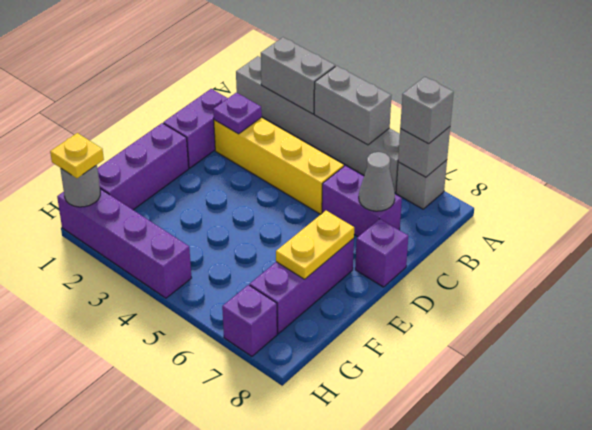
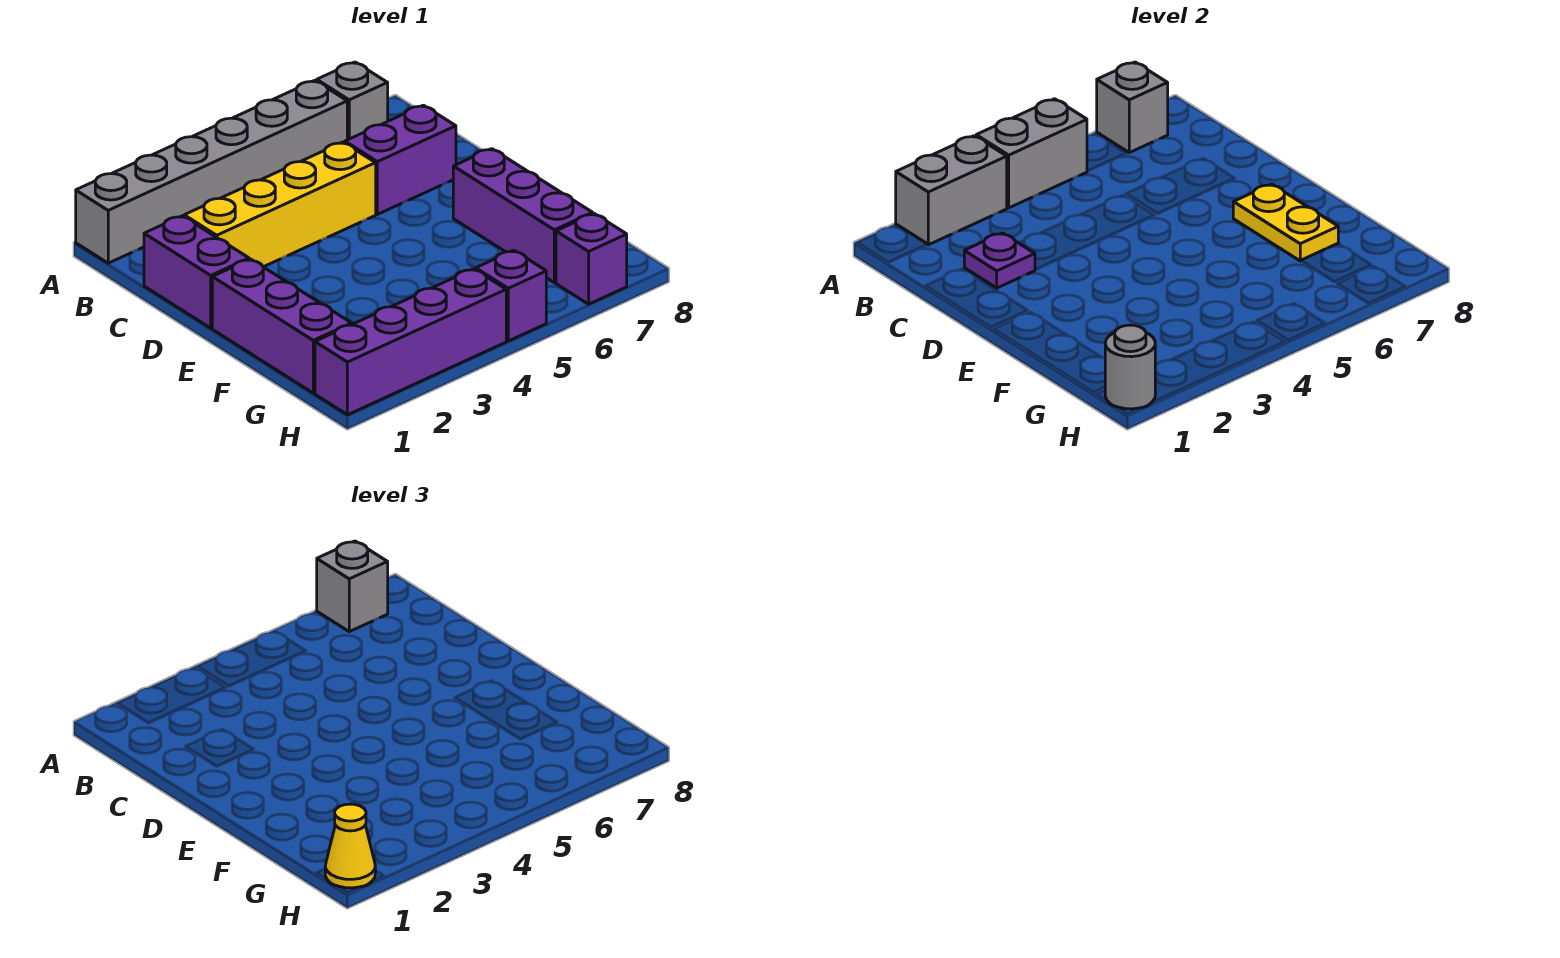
grey 1x1 cone [359,152,395,211] -> none
purple 1x1 brick [355,219,408,287] -> purple 1x1 brick moved to [476,250,546,341]
yellow 1x1 plate [50,133,104,178] -> yellow 1x1 cone [325,804,375,888]

